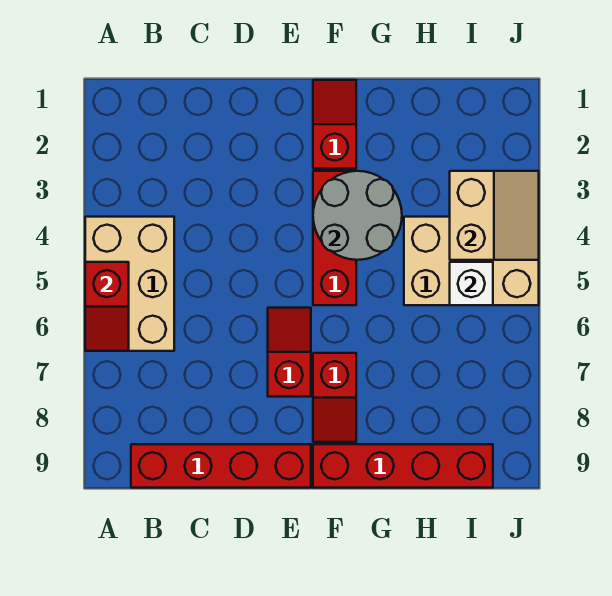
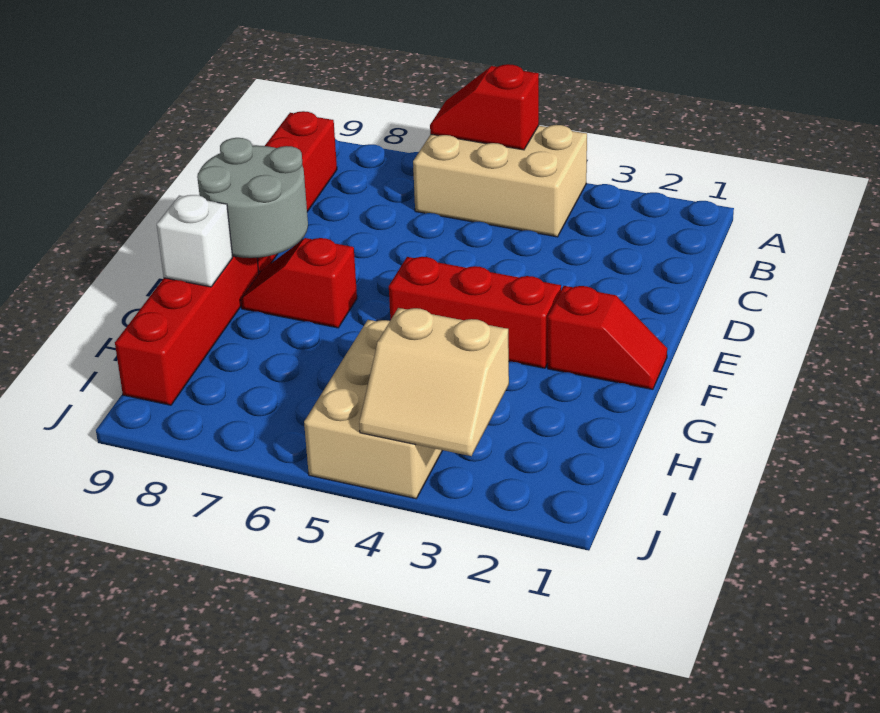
red 1x2 slope [268,308,311,397] -> none
grey 2x2 round brick [313,171,402,260] -> grey 2x2 round brick moved to [197,138,308,258]
white 1x1 brick [450,262,493,305] -> white 1x1 brick moved to [157,195,233,287]

